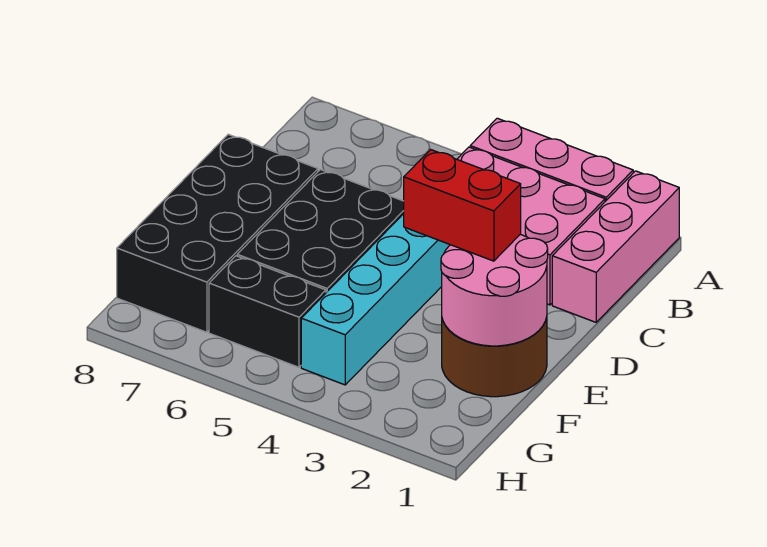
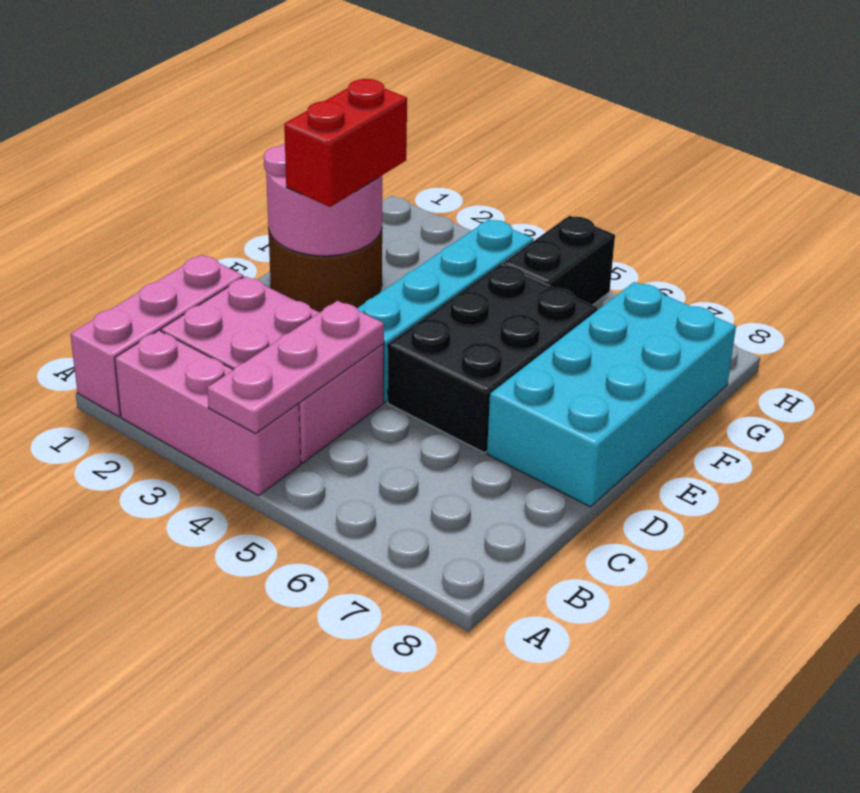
none -> pink 1x3 plate [207,301,384,434]
black 2x4 brick [117,134,318,332] -> cyan 2x4 brick [487,282,736,507]
red 1x2 brick [404,150,521,261] -> red 1x2 brick turned to [284,79,407,207]
black 1x2 brick [209,256,326,367] -> black 1x2 brick turned to [502,216,615,305]

